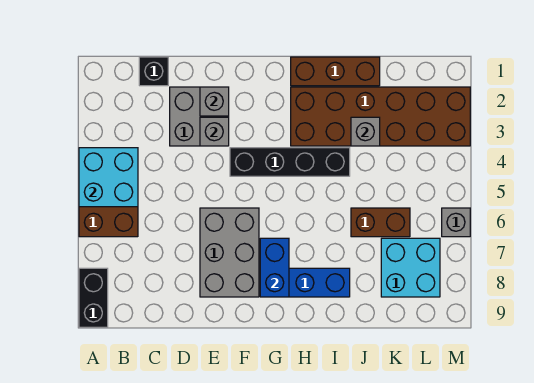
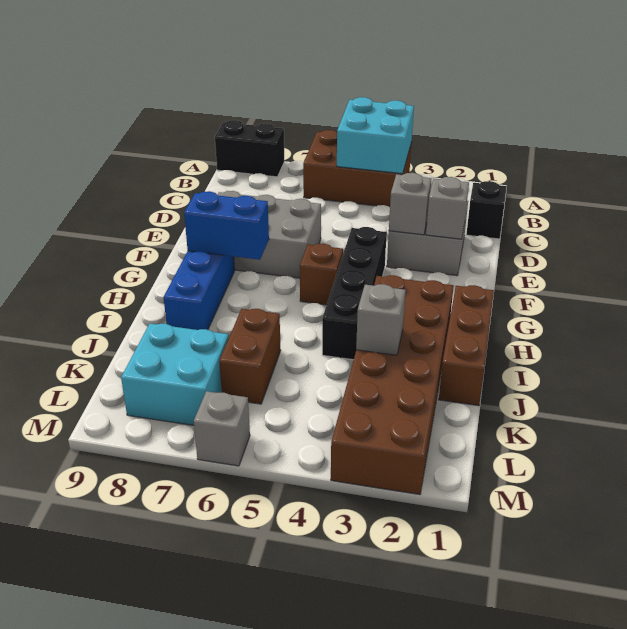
none -> brown 1x1 brick [300,244,343,305]

